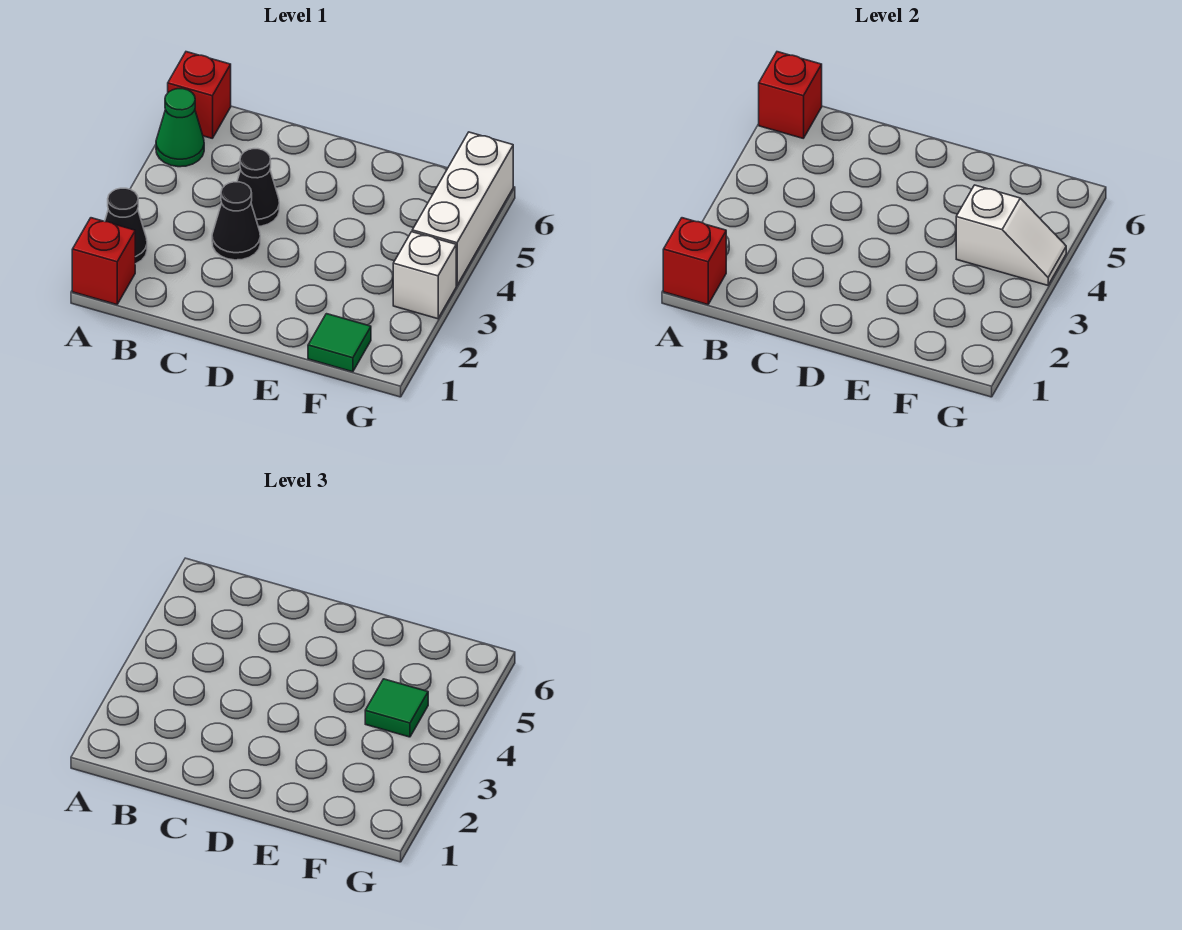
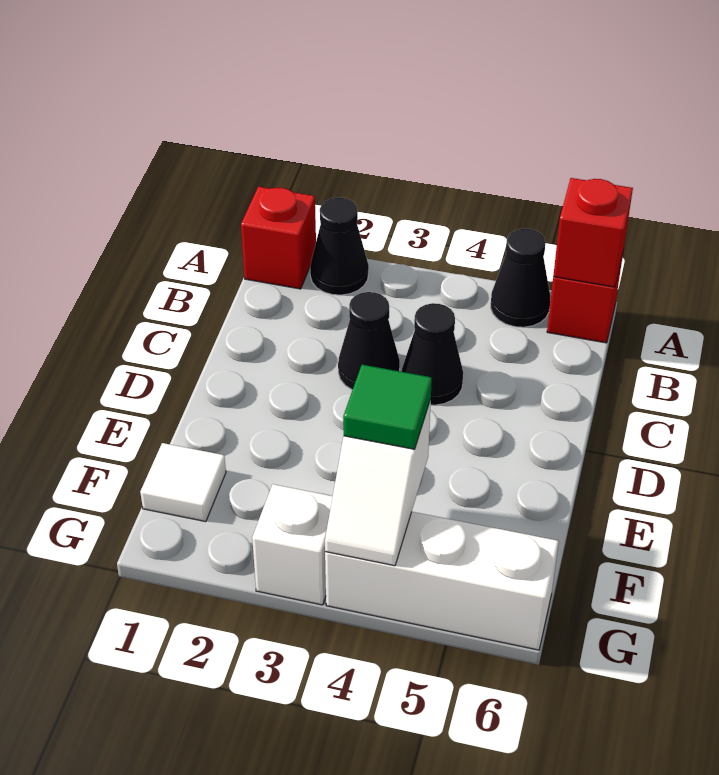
red 1x1 brick [663,218,726,305] -> none
green 1x1 cone [156,89,204,167] -> black 1x1 cone [491,228,550,327]
green 1x1 tile [308,314,371,372] -> white 1x1 tile [140,443,226,522]

